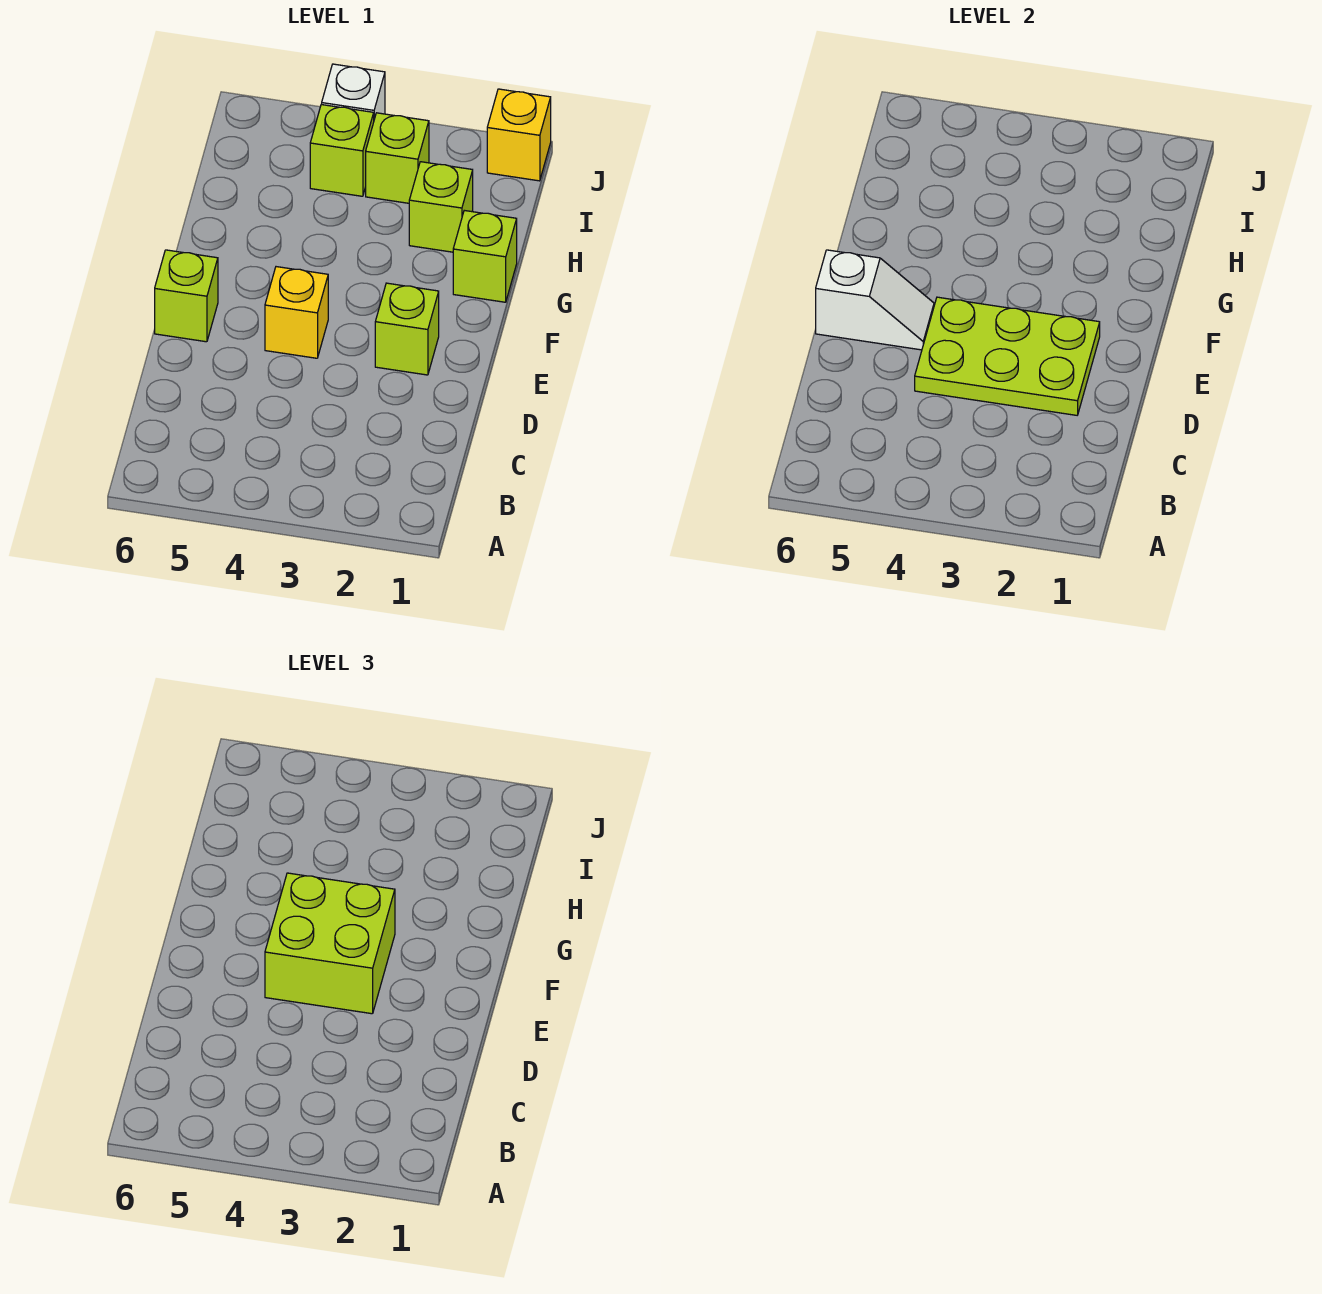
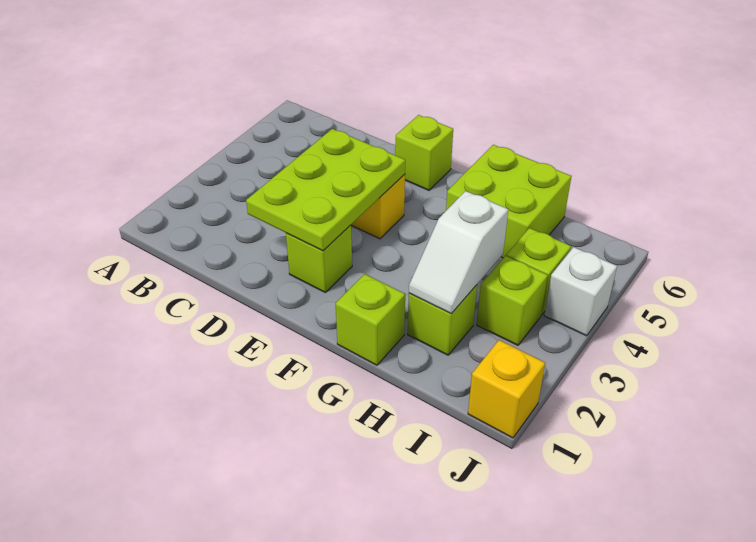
lime 2x2 brick [265,873,395,1014] -> lime 2x2 brick moved to [446,145,572,258]
white 1x2 slope [816,250,934,350] -> white 1x2 slope moved to [409,191,508,314]

